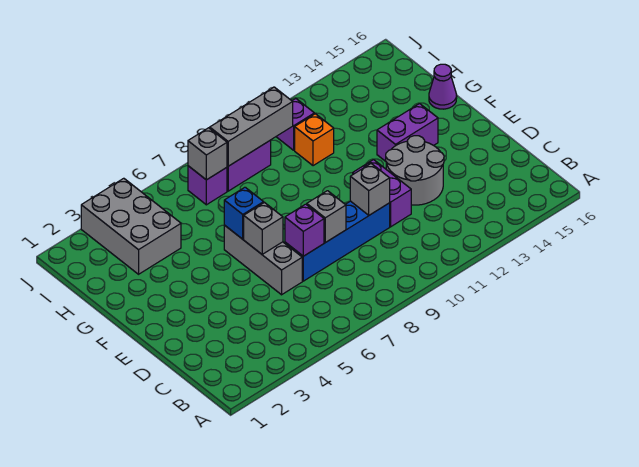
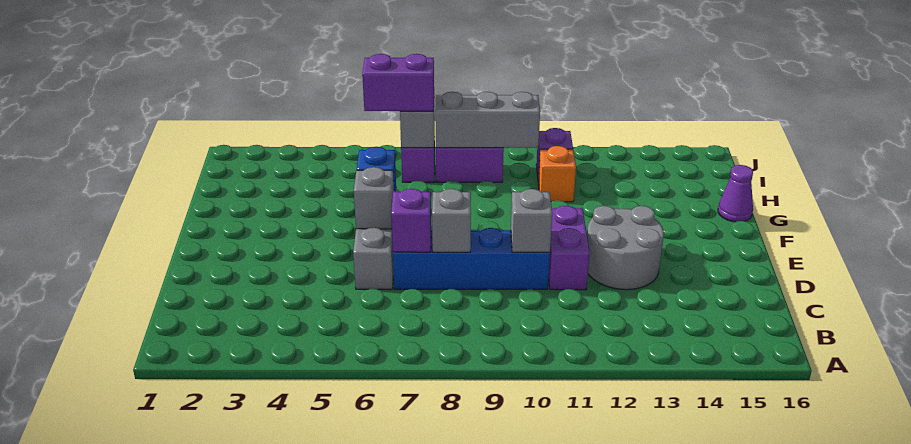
purple 1x2 brick [377,104,438,161] -> purple 1x2 brick moved to [362,54,434,111]
grey 2x3 brick [81,178,181,274] -> none

